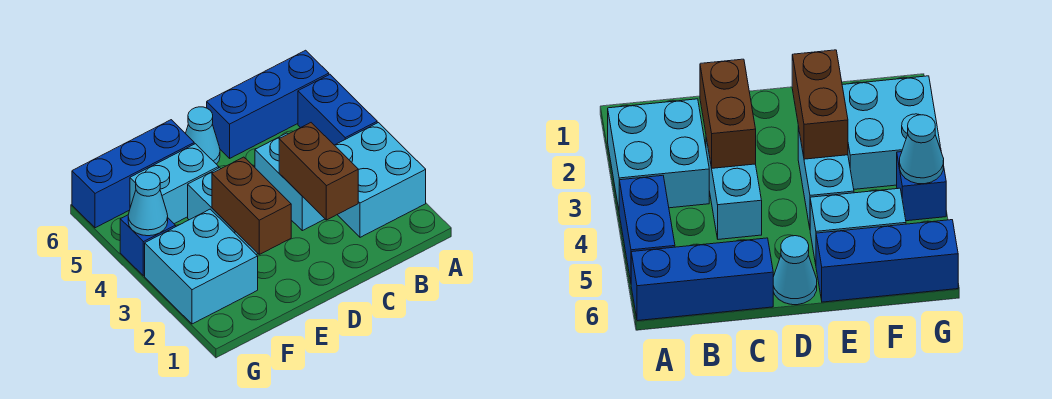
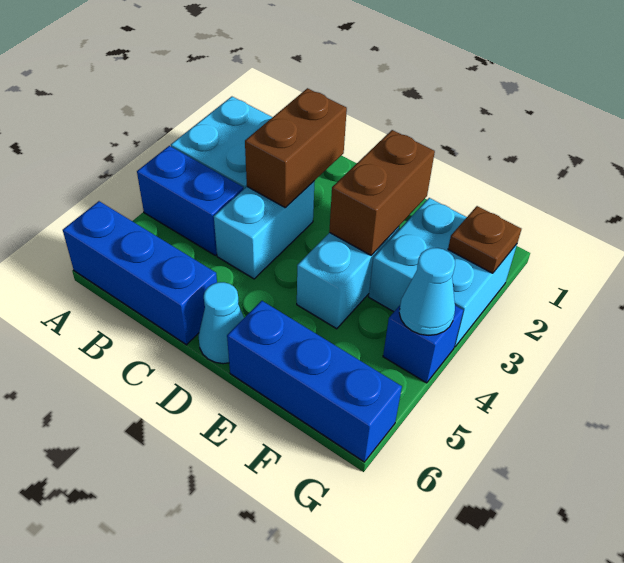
blue 1x2 brick [298,75,377,145] -> blue 1x2 brick turned to [137,146,244,255]
cyan 1x2 brick [130,144,219,224] -> none
none -> brown 1x1 plate [448,206,521,273]

